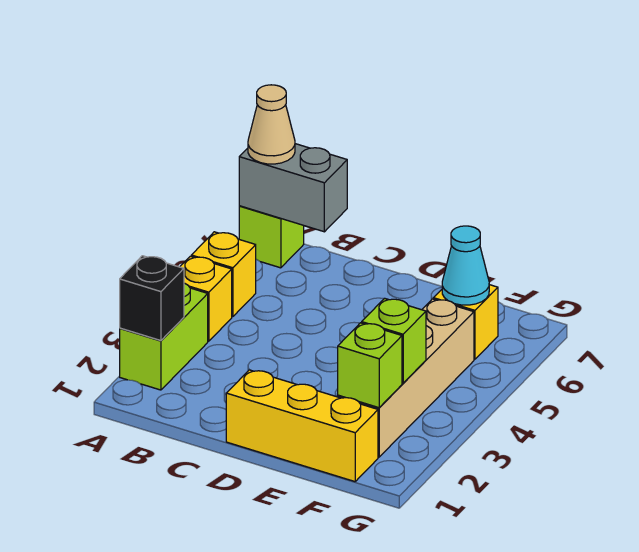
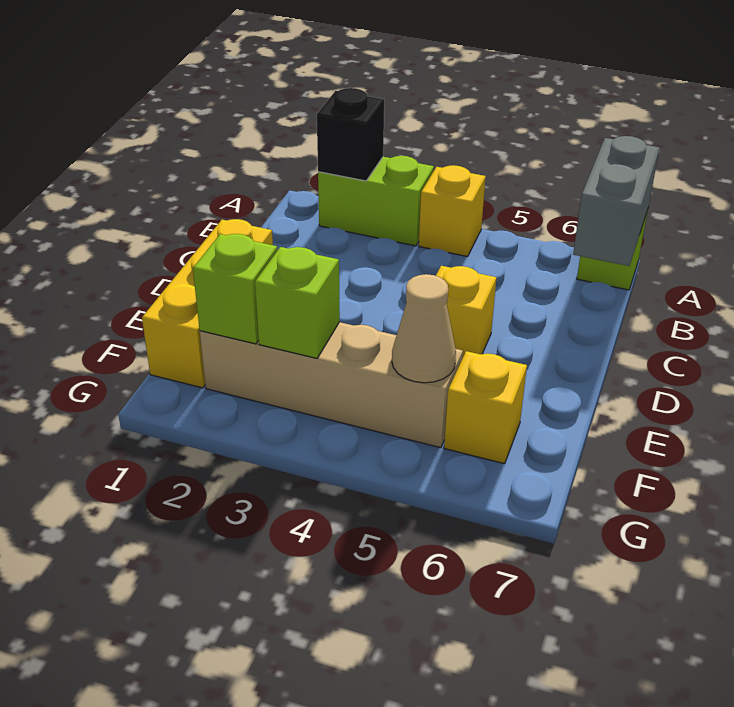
yellow 1x1 brick [191,232,256,317] -> yellow 1x1 brick moved to [436,266,497,358]
tan 1x1 cone [248,85,295,164] -> tan 1x1 cone moved to [392,274,456,383]
cyan 1x1 cone [442,226,489,305] -> none

